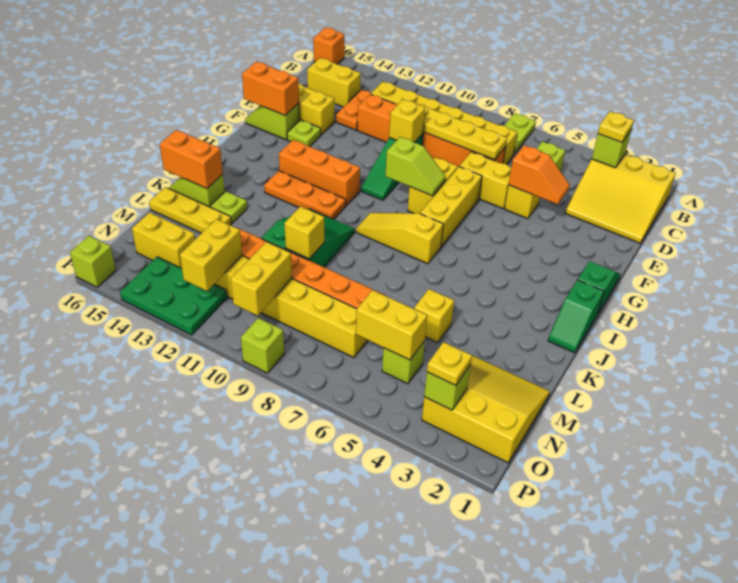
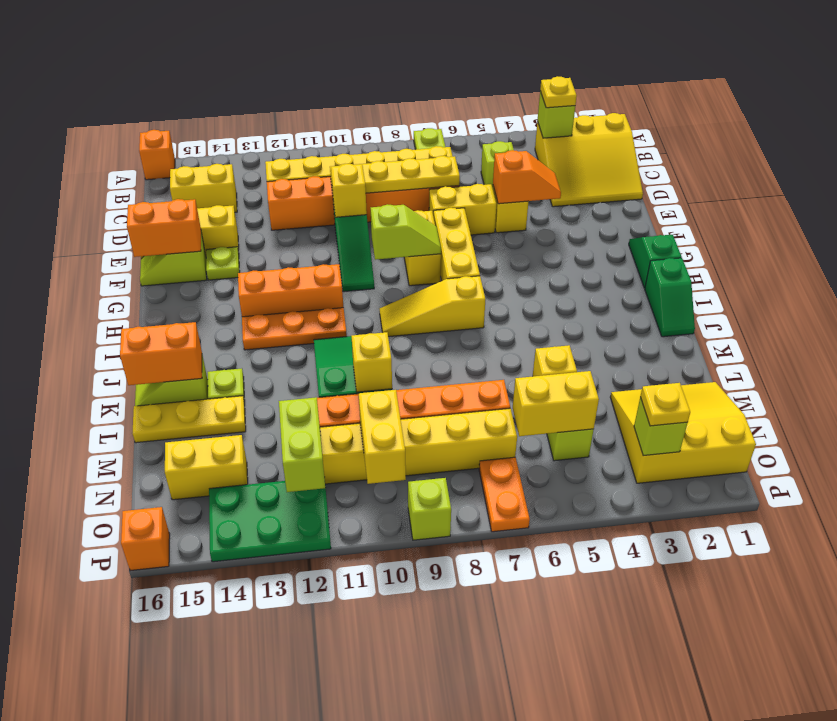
orange 1x2 plate [336,90,371,130] -> orange 1x2 plate moved to [479,457,530,532]
yellow 1x2 brick [180,219,242,291] -> lime 1x2 brick [279,397,325,492]
lime 1x1 brick [70,236,116,287] -> orange 1x1 brick [121,507,170,571]

